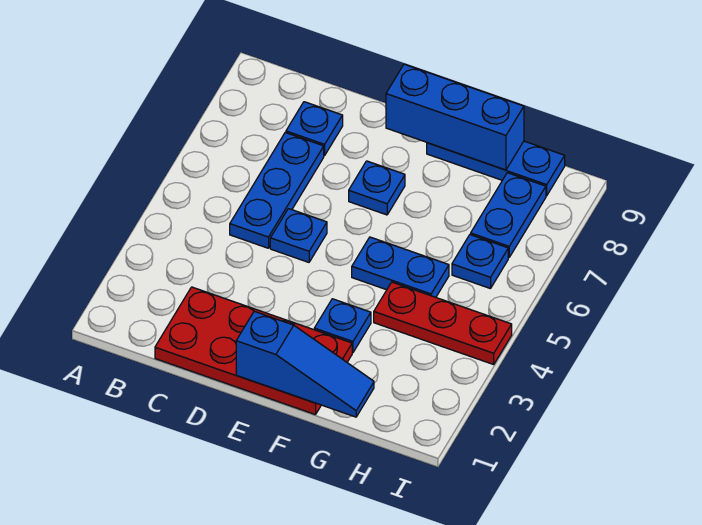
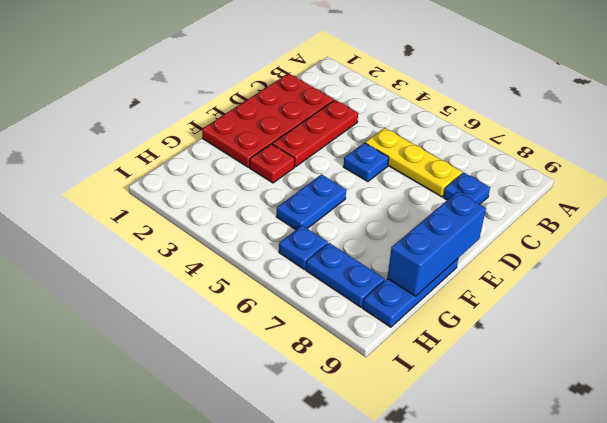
blue 1x3 plate [230,133,324,248] -> yellow 1x3 plate [365,128,462,197]
blue 1x3 slope [236,311,374,417] -> none
blue 1x1 plate [349,161,405,215] -> none
blue 1x1 plate [314,299,371,353] -> red 1x1 plate [250,144,295,183]
red 1x3 plate [374,282,512,364] -> red 1x3 plate moved to [272,100,358,167]

